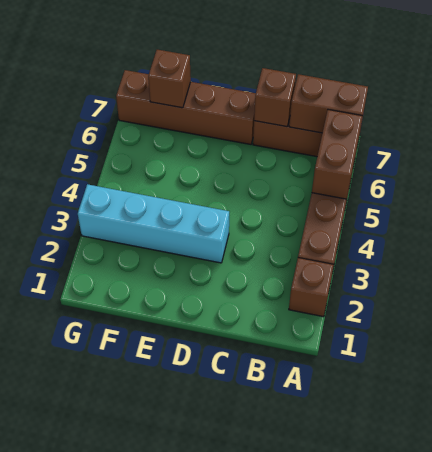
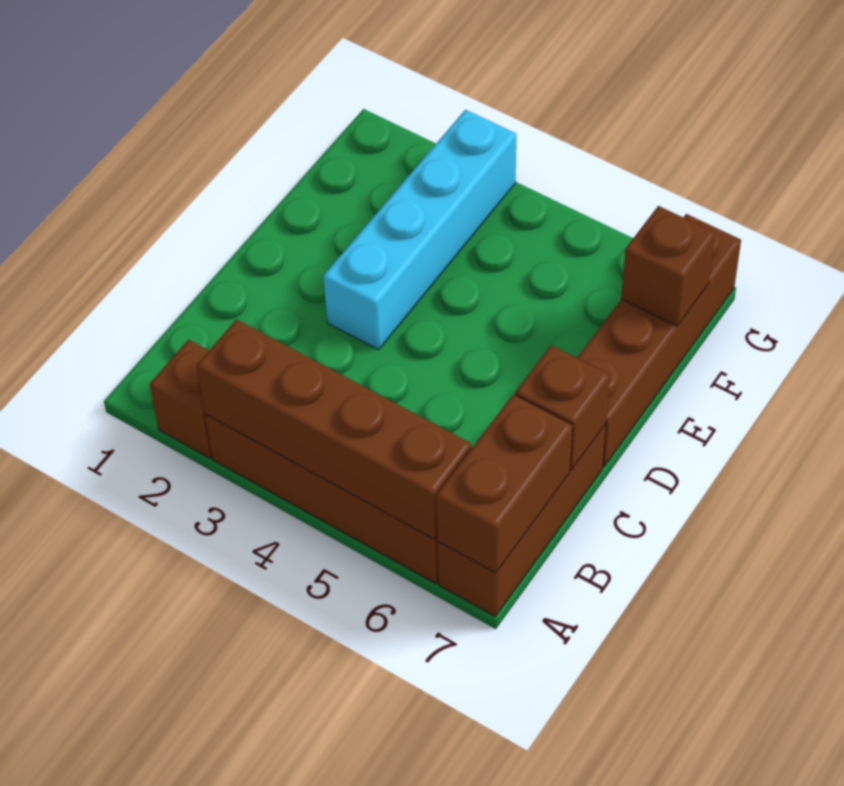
brown 1x2 brick [312,110,362,199] -> brown 1x4 brick [197,320,471,539]

